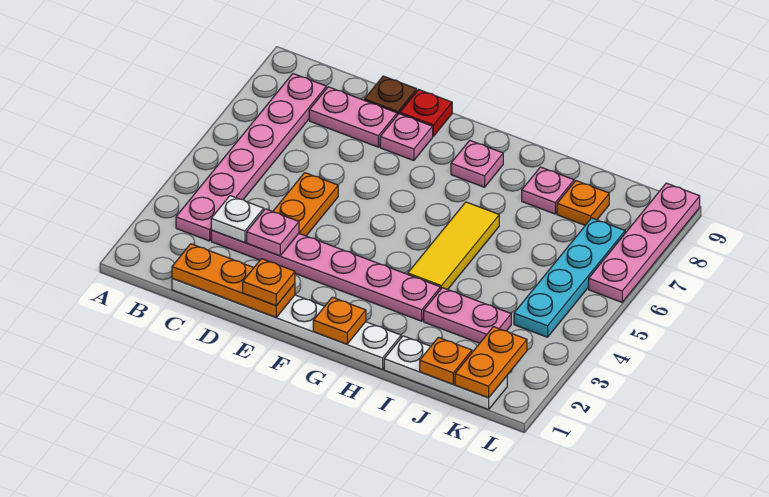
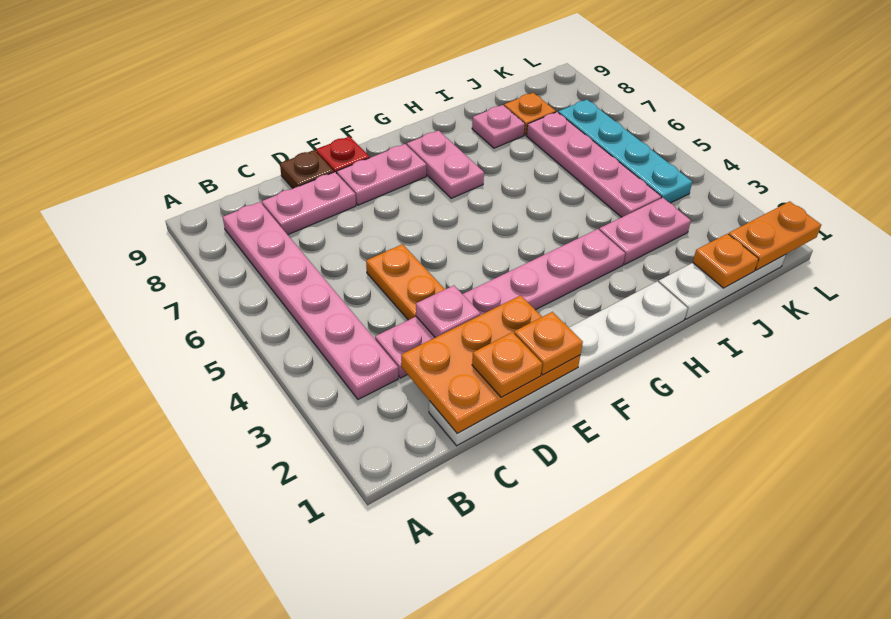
orange 1x3 plate [172,244,295,317] -> orange 2x3 plate [401,295,580,433]
white 1x1 plate [211,196,264,243] -> none
pink 1x1 plate [380,114,433,161] -> pink 1x2 plate [337,144,426,205]
orange 1x1 plate [313,297,366,344] -> orange 1x1 plate moved to [472,332,542,397]
pink 1x1 plate [451,141,503,187] -> pink 1x2 plate [407,130,484,198]
yellow 1x3 tile [408,202,499,290] -> none
orange 1x2 plate [455,327,527,398] -> orange 1x2 plate turned to [729,201,821,270]
pink 1x4 plate [589,183,700,302] -> pink 1x4 plate moved to [527,112,661,217]

